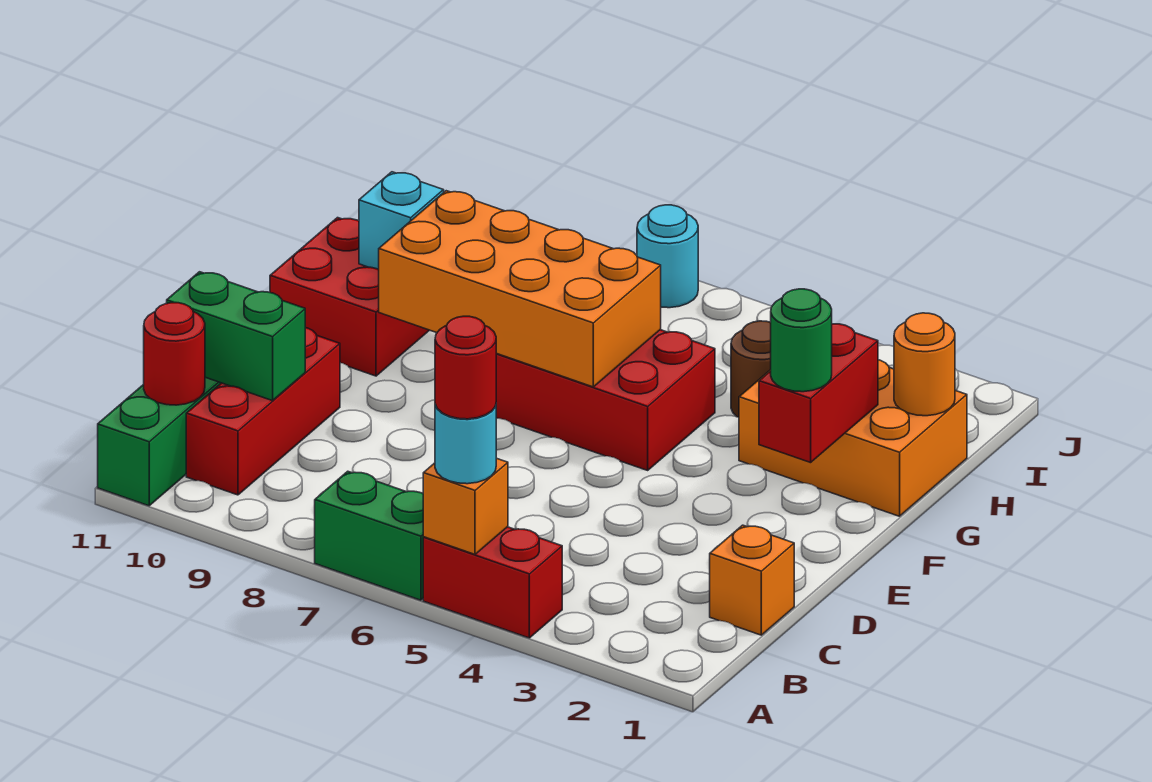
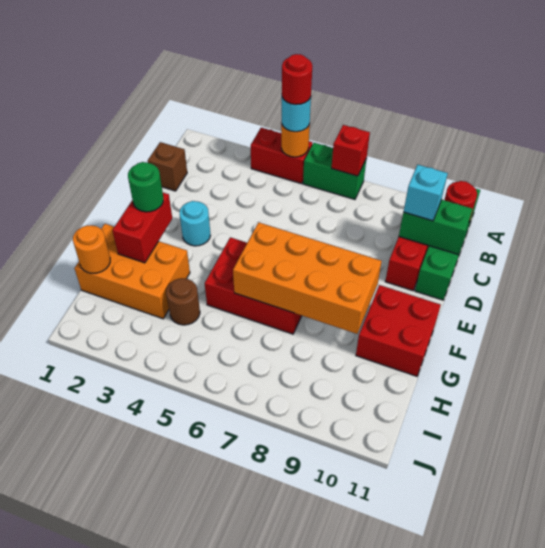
orange 1x1 brick [423,458,508,554] -> orange 1x1 round brick [281,122,310,157]
none -> red 1x1 brick [332,125,370,176]
orange 1x1 brick [710,525,794,635] -> brown 1x1 brick [148,142,187,191]
cyan 1x1 brick [359,172,444,270] -> cyan 1x1 brick moved to [404,165,448,221]
cyan 1x1 round brick [637,205,698,308] -> cyan 1x1 round brick moved to [180,201,210,246]

